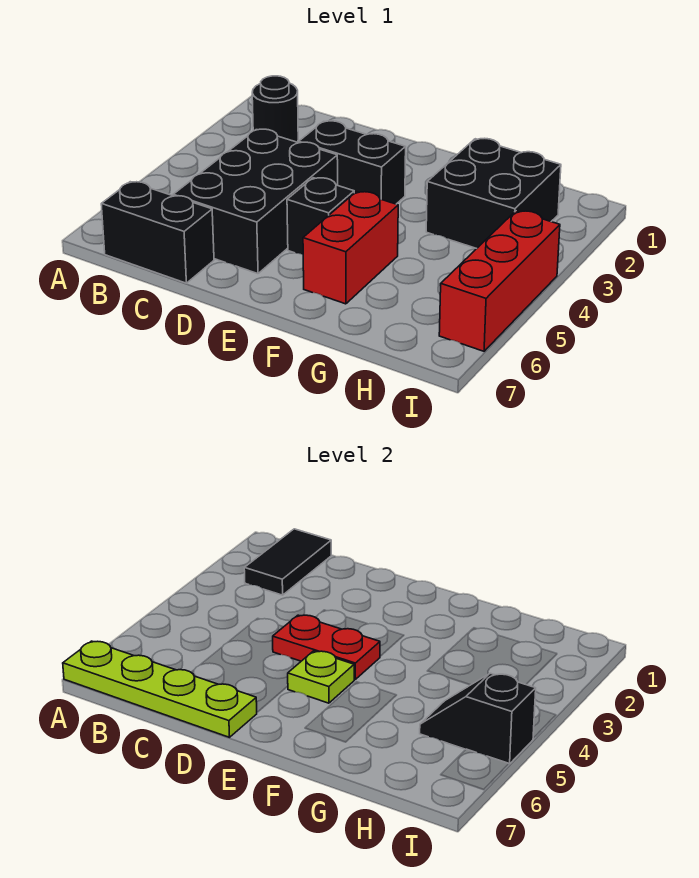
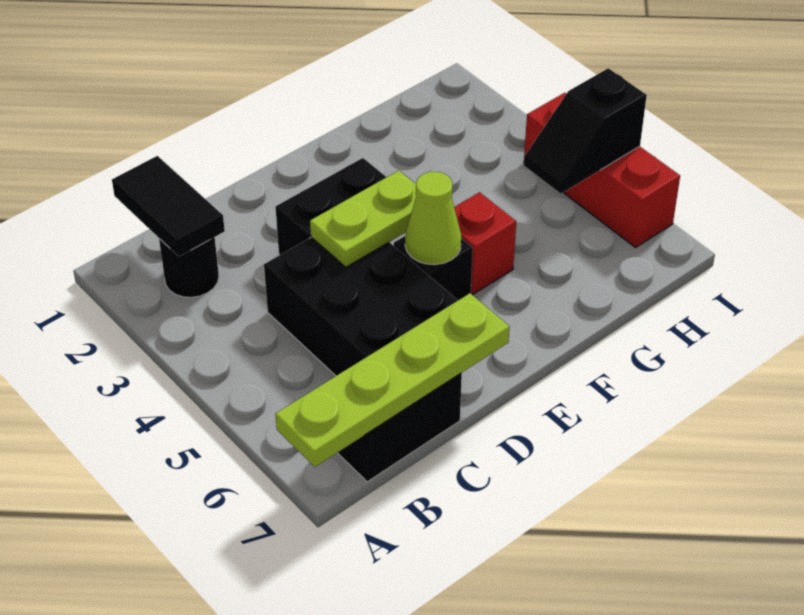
red 1x2 plate [273,615,380,679] -> lime 1x2 plate [310,171,416,267]
lime 1x1 plate [288,651,354,703] -> lime 1x1 cone [405,172,461,265]
red 1x2 brick [303,192,398,304] -> red 1x1 brick [454,192,516,294]
black 2x2 brick [426,138,561,248] -> none

